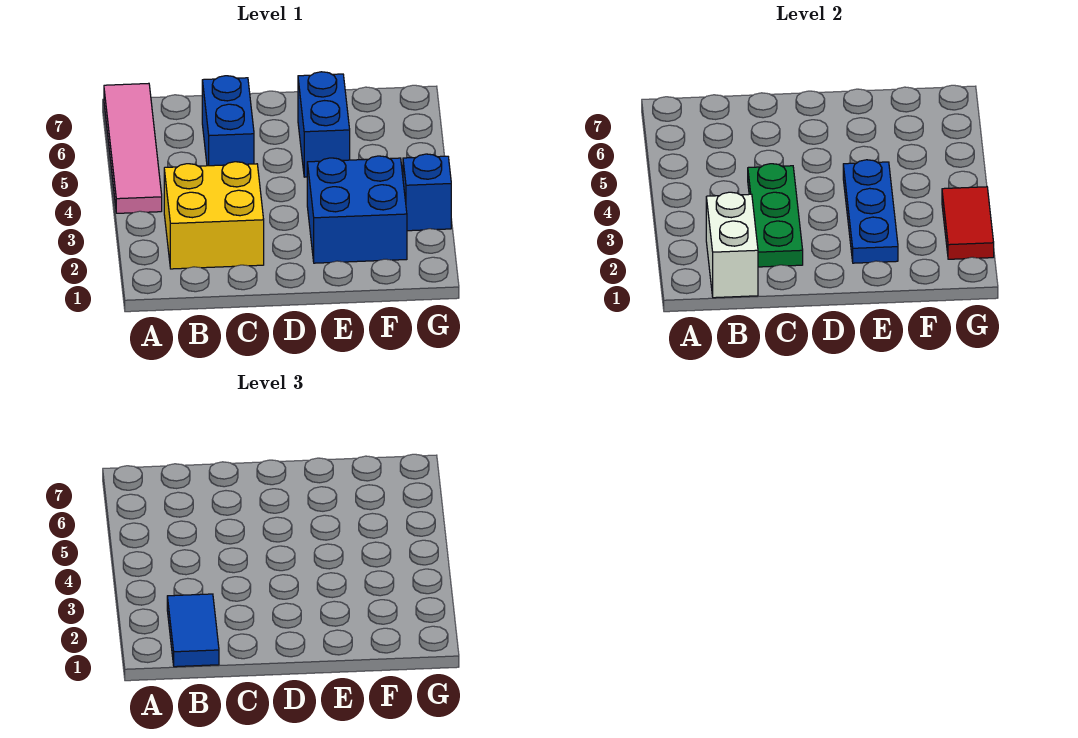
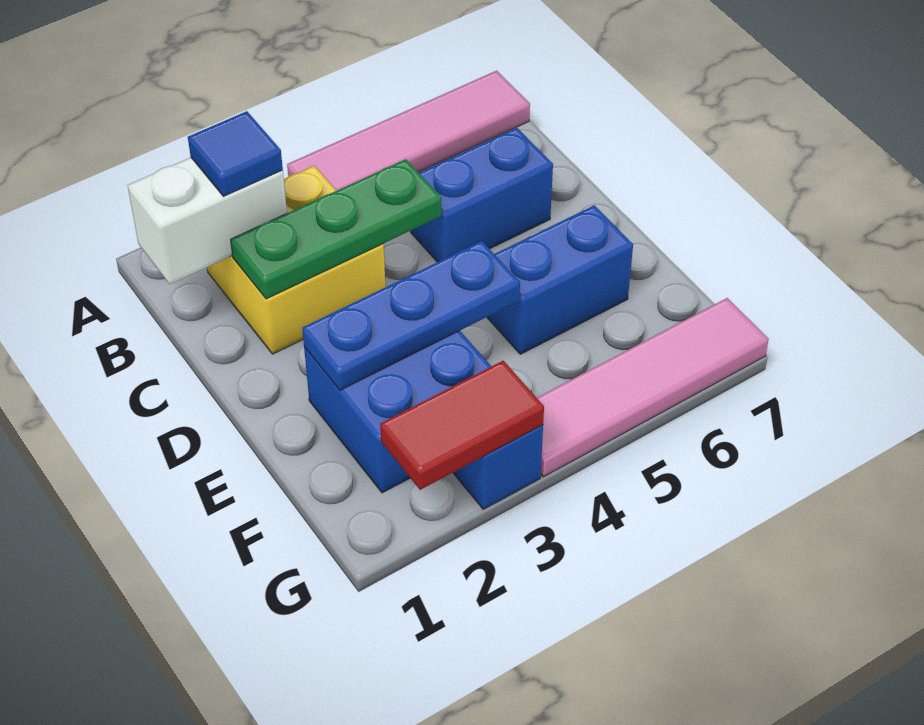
blue 1x2 tile [167,594,219,667] -> blue 1x1 tile [188,111,283,196]
none -> pink 1x4 tile [537,298,769,477]

